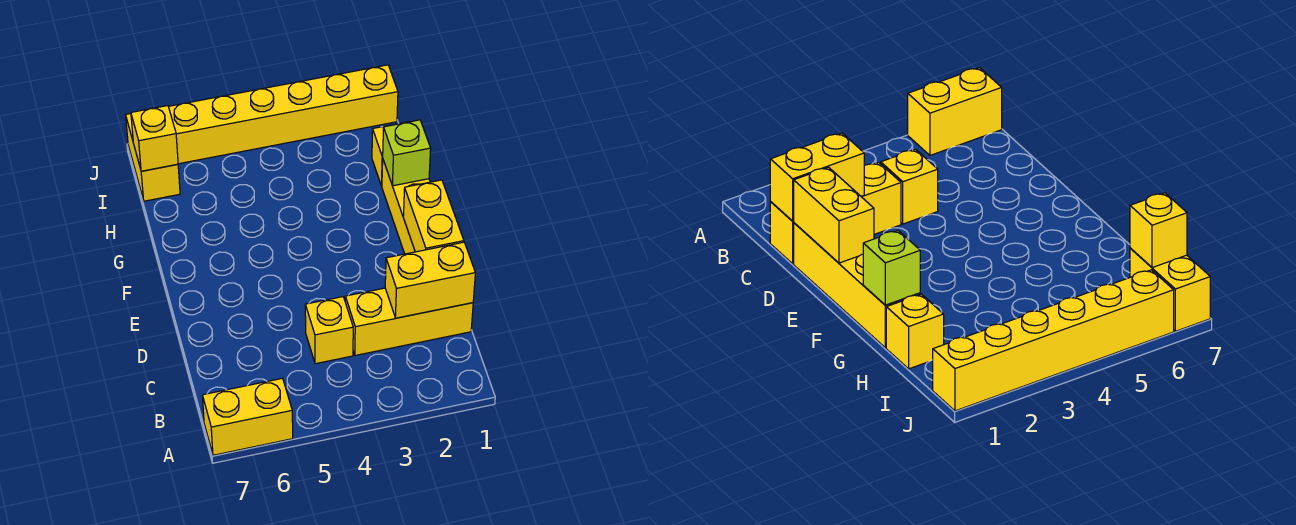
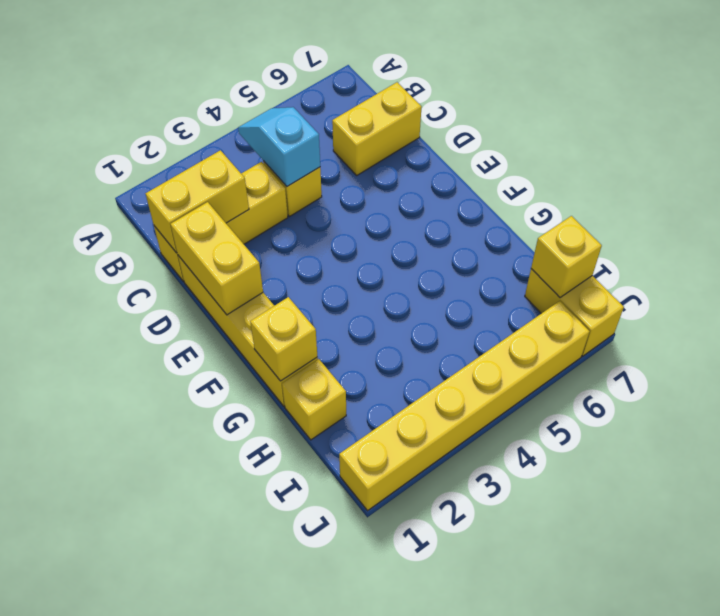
yellow 1x2 brick [202,378,293,455] -> yellow 1x2 brick moved to [332,82,422,175]
none -> cyan 1x2 slope [238,107,320,186]
lime 1x1 brick [382,120,431,186] -> yellow 1x1 brick [250,297,317,381]

